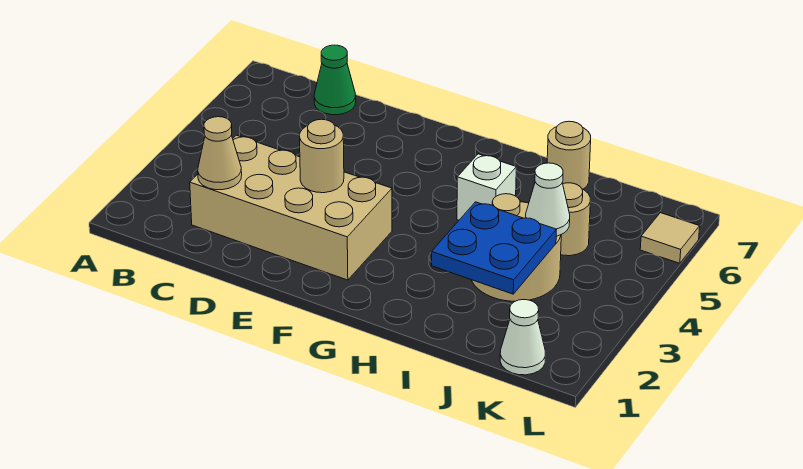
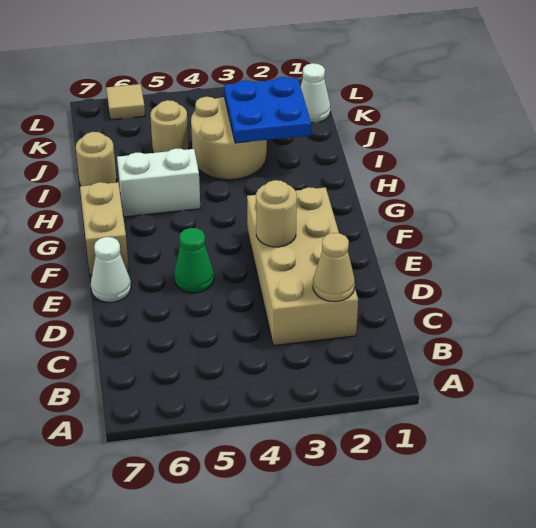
green 1x1 cone [314,45,356,115] -> green 1x1 cone moved to [174,228,214,293]
none -> tan 1x2 brick [80,182,129,276]
white 1x1 brick [457,154,516,220] -> white 1x2 brick [117,148,200,217]
white 1x1 cone [526,163,570,236] -> white 1x1 cone moved to [91,237,131,302]

